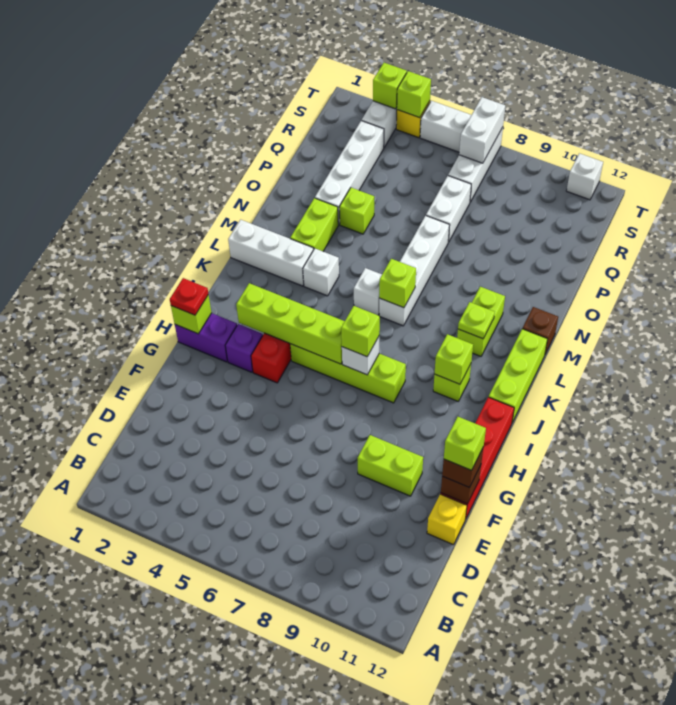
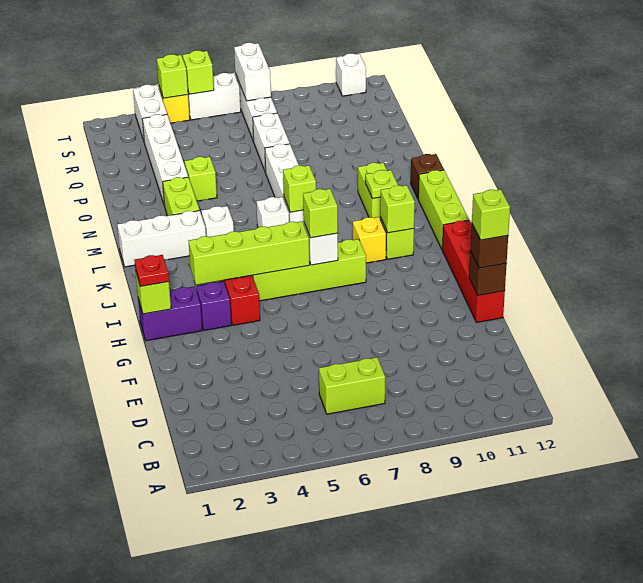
yellow 1x1 brick [427,494,467,545] -> yellow 1x1 brick moved to [353,217,386,263]
lime 1x2 brick [358,435,423,496] -> lime 1x2 brick moved to [319,357,385,414]
lime 1x1 brick [373,63,407,109] -> lime 1x1 brick moved to [183,50,214,94]

